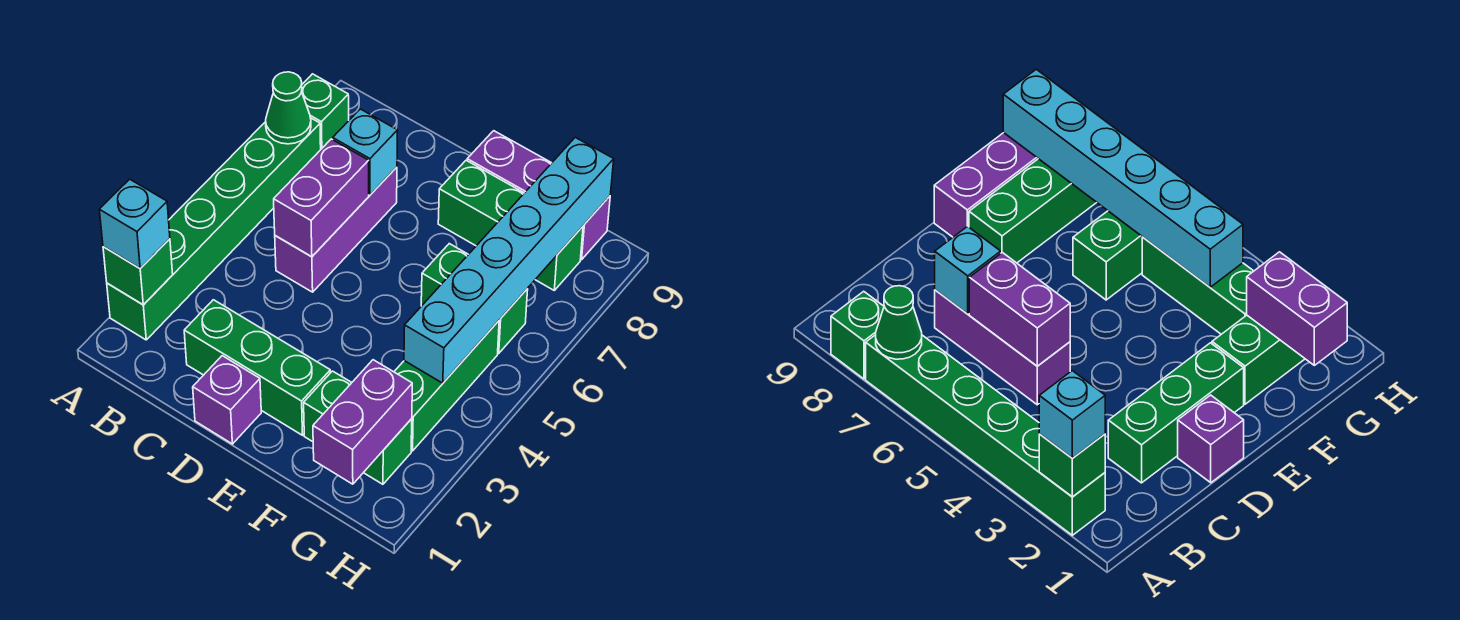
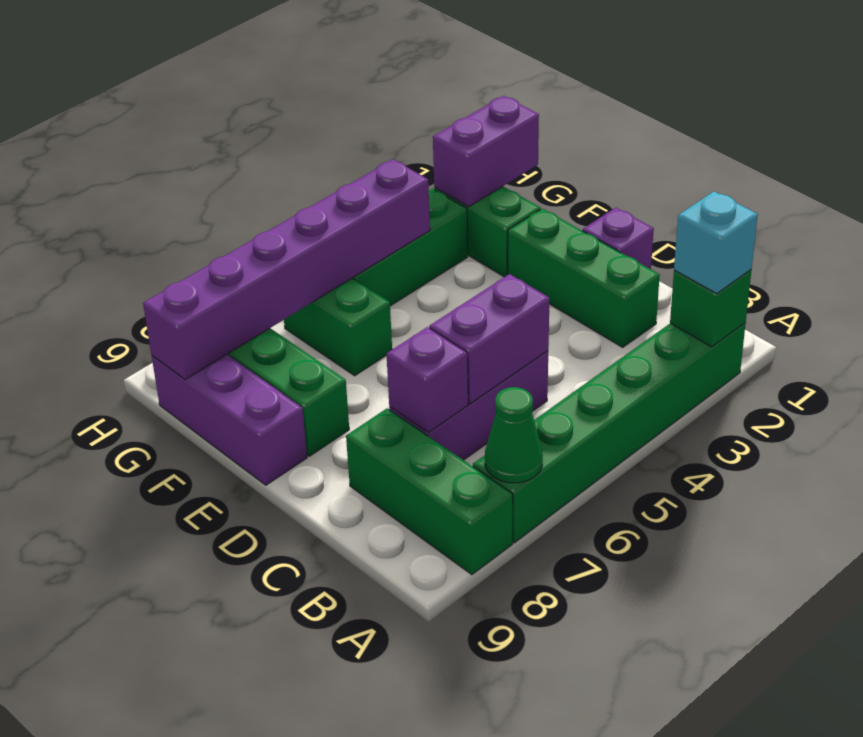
green 1x1 brick [302,74,349,149] -> green 1x3 brick [346,408,513,575]
cyan 1x1 brick [333,109,398,195] -> purple 1x1 brick [386,327,468,432]
cyan 1x6 brick [404,138,614,383] -> purple 1x6 brick [143,159,430,380]

